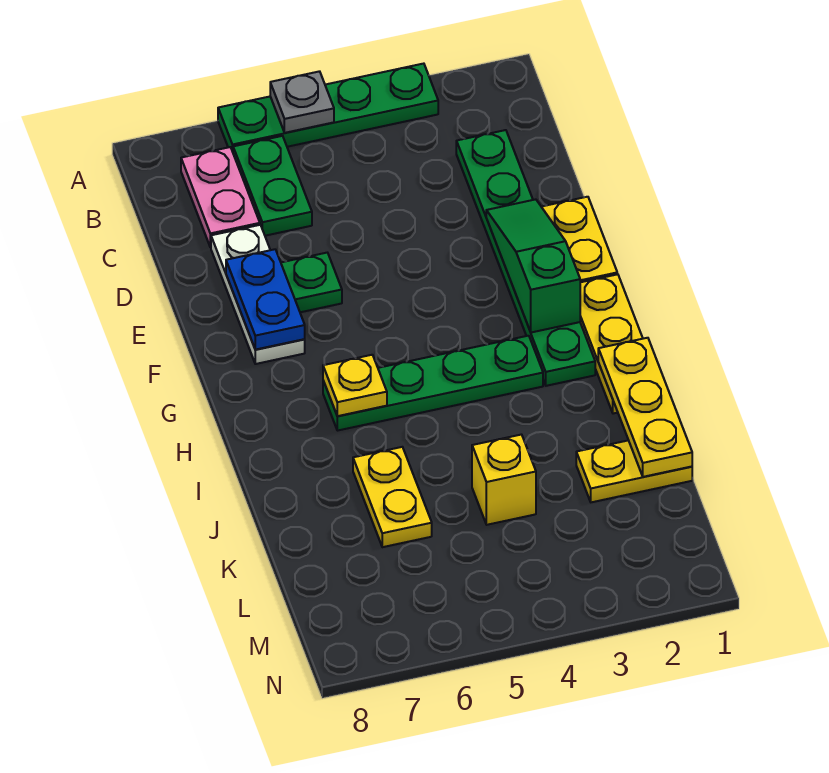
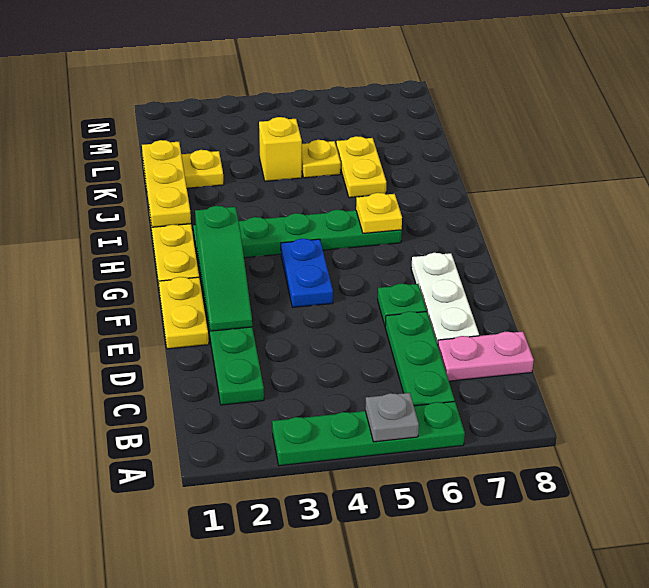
green 1x2 plate [233,136,312,236] -> green 1x3 plate [385,311,455,406]
pink 1x2 plate [181,147,260,247] -> pink 1x2 plate turned to [438,331,534,381]
blue 1x2 plate [226,249,305,350] -> blue 1x2 plate moved to [281,239,333,307]
none -> yellow 1x1 plate [302,140,341,178]

